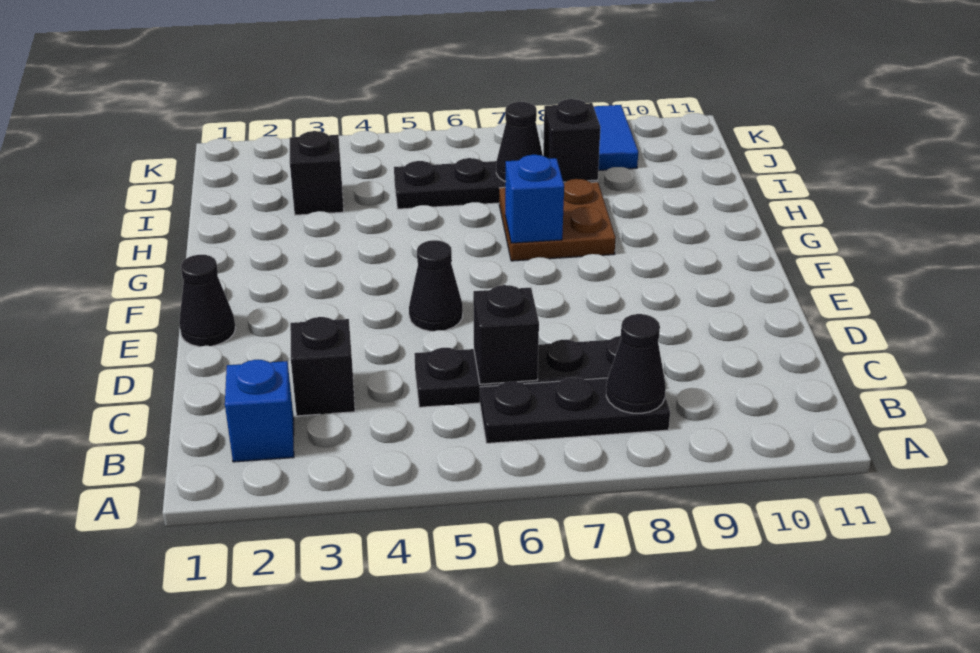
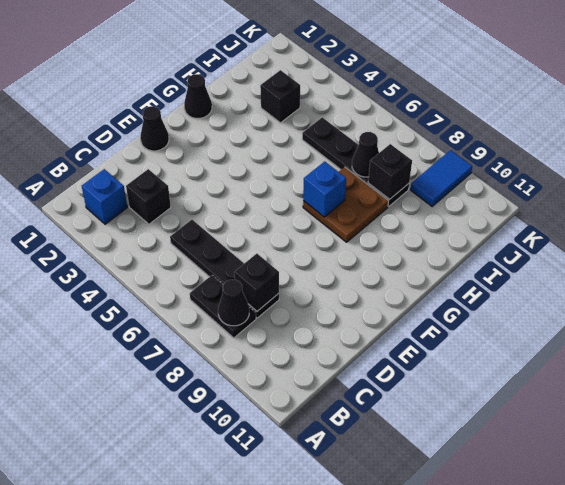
black 1x3 plate [480,377,670,443] -> black 1x2 plate [190,275,256,338]
black 1x1 brick [473,285,539,384] -> black 1x1 brick moved to [234,254,279,311]
black 1x1 cone [409,240,463,331] -> black 1x1 cone moved to [184,74,212,118]

